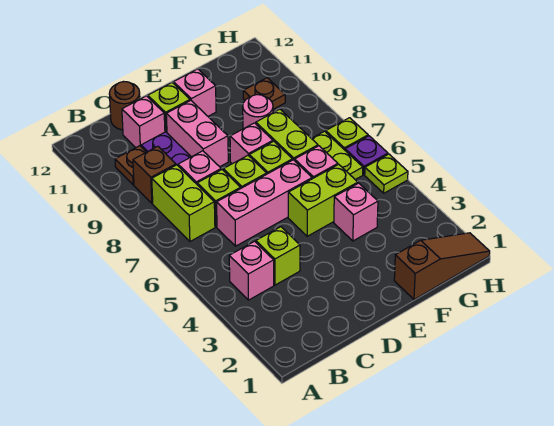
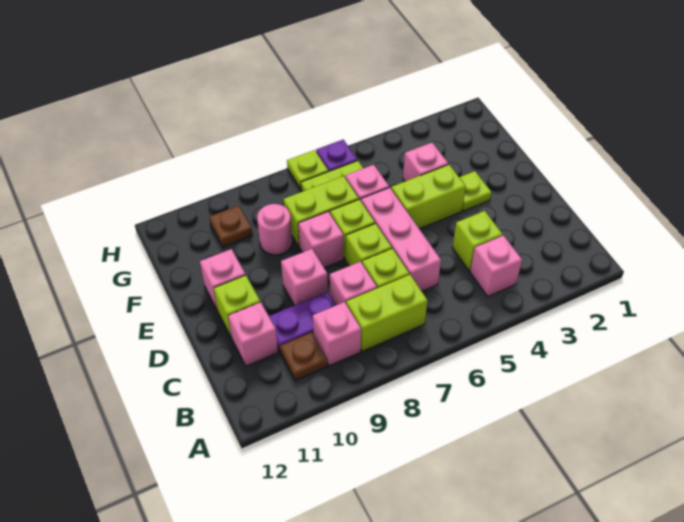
brown 1x1 brick [133,146,176,203] -> pink 1x1 brick [313,302,361,366]
brown 1x1 round brick [109,82,140,130] -> none
pink 1x2 brick [166,100,228,167] -> pink 1x1 brick [281,249,328,305]
lime 1x2 brick [288,164,358,236] -> lime 1x2 brick turned to [391,164,466,229]
brown 1x3 slope [394,233,490,299] -> none
lime 1x1 plate [365,154,408,193] -> lime 1x1 plate moved to [459,171,492,211]

